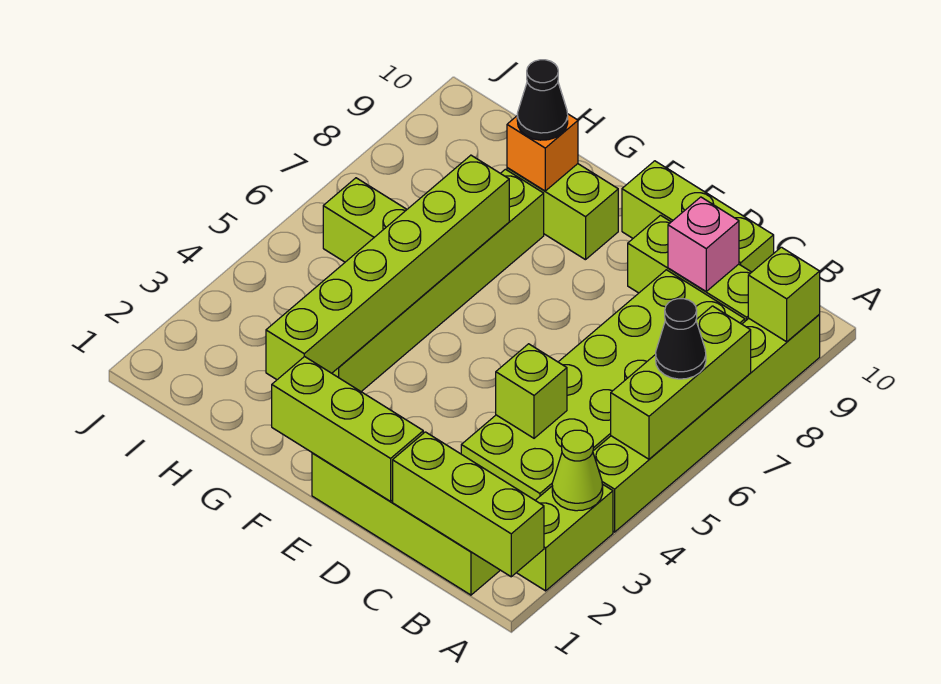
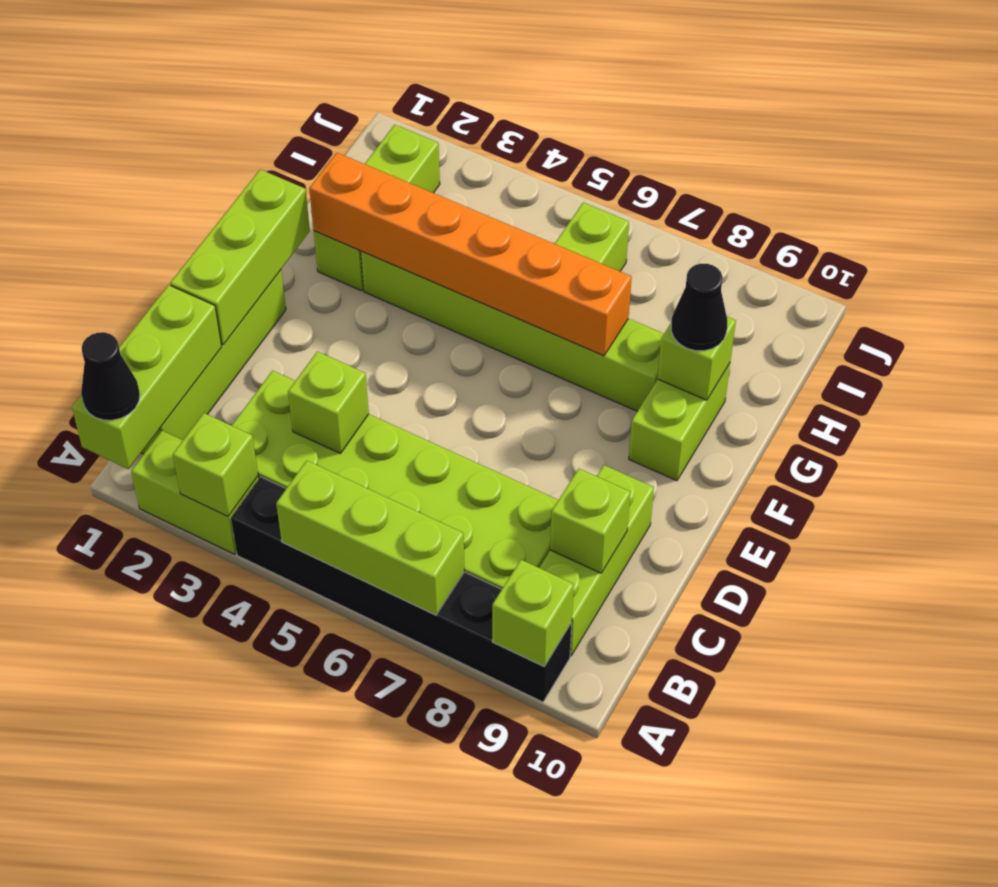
lime 1x1 cone [552,430,603,511] -> lime 1x1 brick [173,413,258,516]
lime 1x6 brick [593,315,820,532] -> black 1x6 brick [231,477,572,702]
black 1x1 cone [656,299,706,379] -> black 1x1 cone moved to [81,332,140,420]
pink 1x1 brick [668,197,739,291] -> lime 1x1 brick [550,469,630,573]
lime 1x3 brick [622,161,774,272] -> lime 1x3 brick moved to [314,125,440,291]
lime 1x6 brick [266,155,509,380] -> orange 1x6 brick [309,153,632,356]
orange 1x1 brick [507,114,578,191] -> lime 1x1 brick [658,317,736,400]

